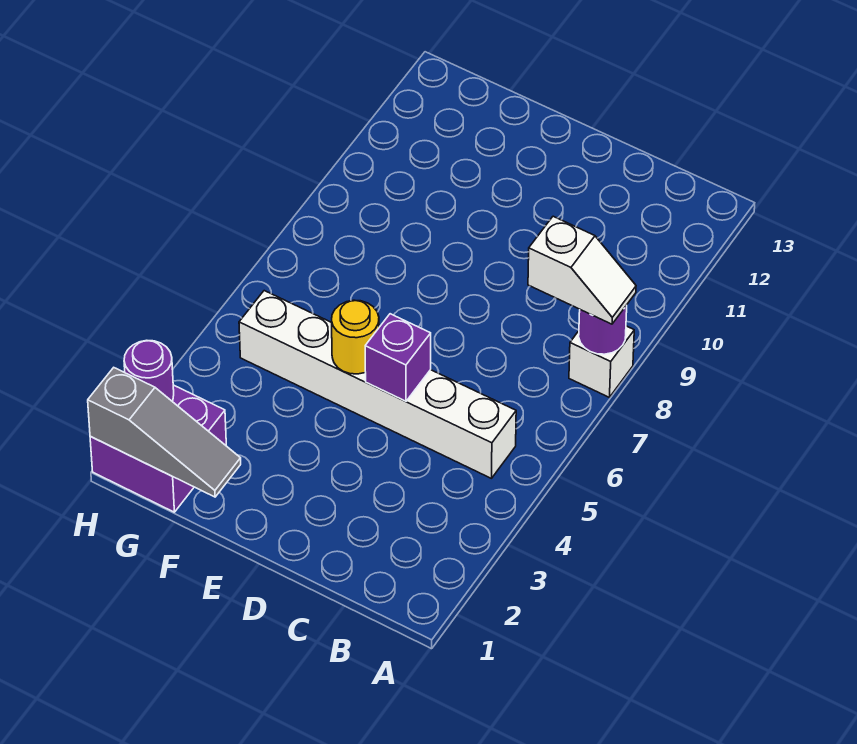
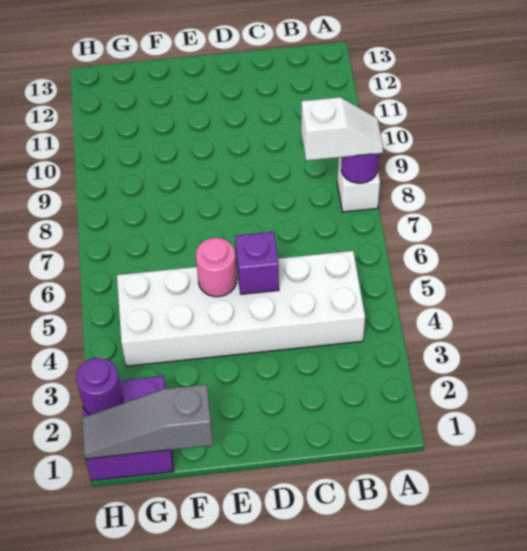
white 1x6 brick [239,291,516,478] -> white 2x6 brick [117,251,365,366]
yellow 1x1 round brick [332,300,379,374] -> pink 1x1 round brick [196,238,237,297]
grey 1x3 slope [88,368,241,497] -> grey 1x3 slope turned to [82,384,213,459]

